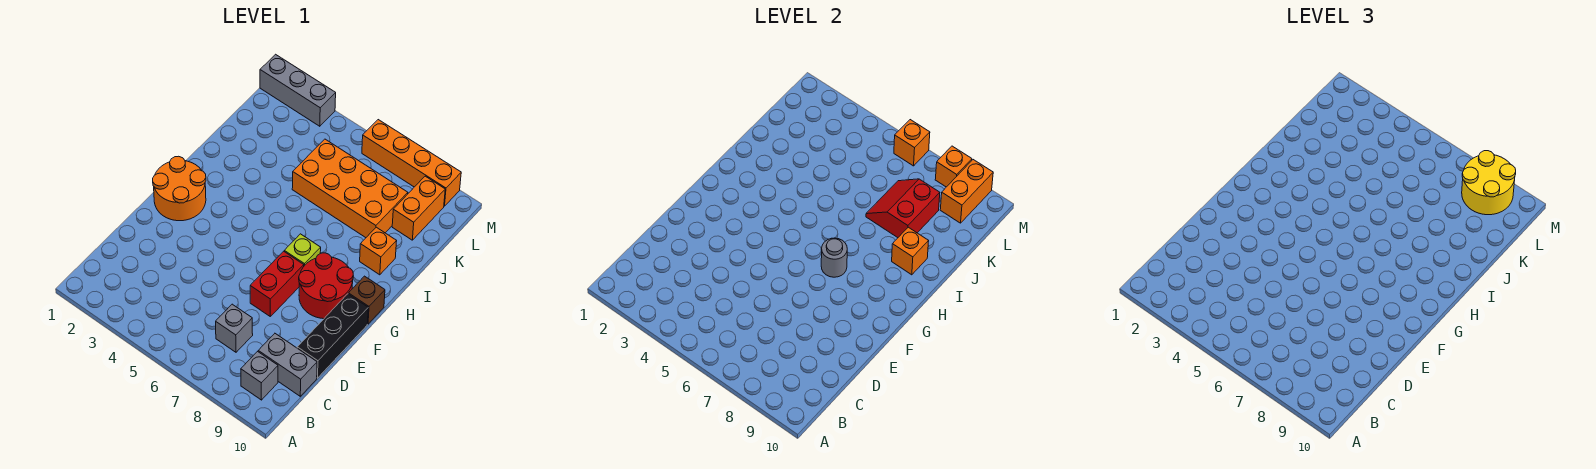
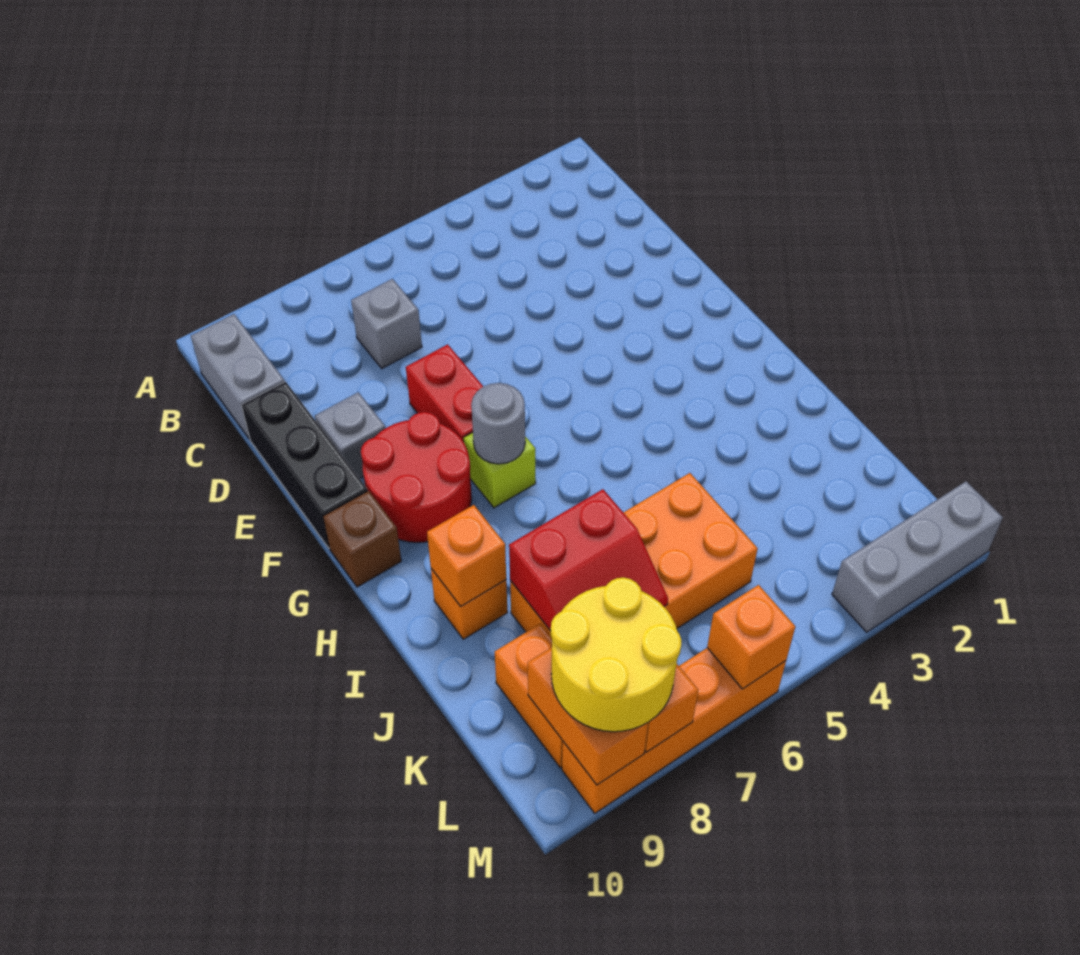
grey 1x1 brick [241,352,278,400] -> grey 1x1 brick moved to [315,392,385,479]
grey 1x2 brick [258,334,317,396] -> grey 1x2 brick turned to [191,314,285,439]
orange 2x2 round brick [153,156,206,221] -> none
red 2x2 slope [866,179,940,238] -> red 2x2 slope turned to [509,489,668,631]

